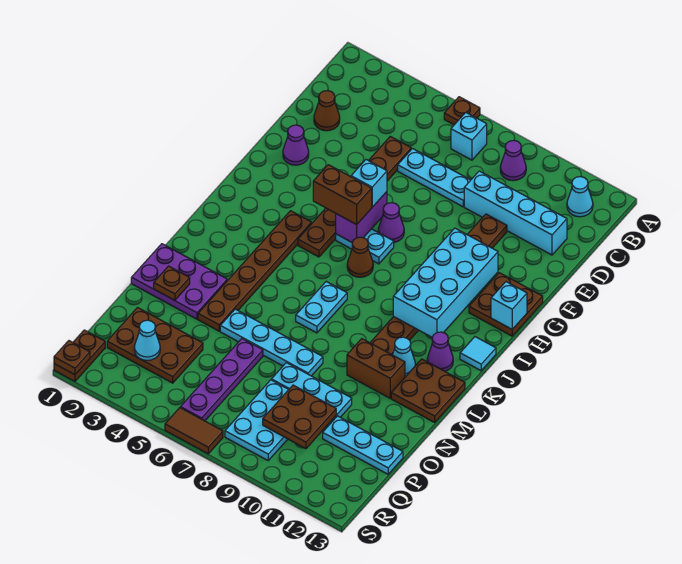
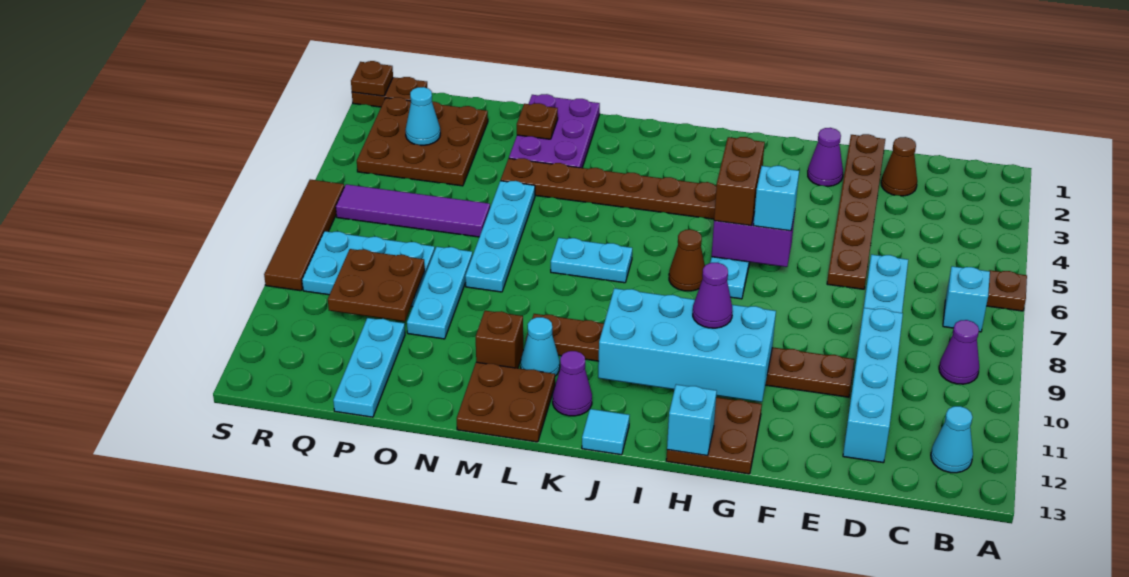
brown 1x6 plate [298,136,411,257] -> brown 1x6 plate turned to [827,134,885,289]
purple 1x1 cone [378,203,404,242] -> purple 1x1 cone moved to [693,263,732,328]
brown 1x2 brick [347,339,405,398] -> brown 1x1 brick [476,311,523,368]
purple 1x4 plate [181,339,263,421] -> purple 1x4 tile [336,184,490,237]
brown 2x3 plate [107,308,203,383] -> brown 3x3 plate [357,97,488,186]
brown 1x2 tile [165,408,223,454] -> brown 1x4 tile [264,180,344,291]

